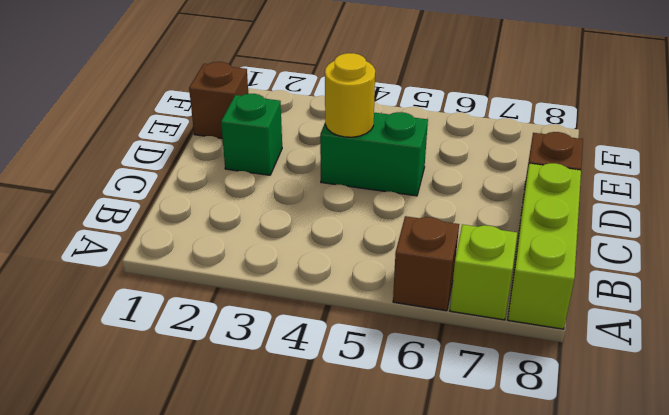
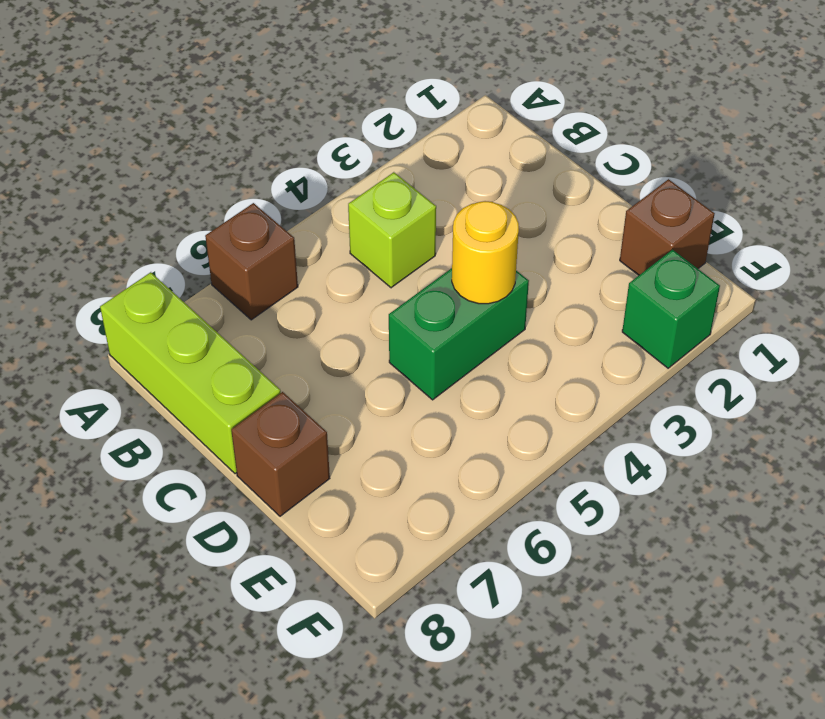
lime 1x1 brick [450,224,517,320] -> lime 1x1 brick moved to [348,172,436,288]
green 1x1 brick [221,94,282,175] -> green 1x1 brick moved to [622,250,720,368]

